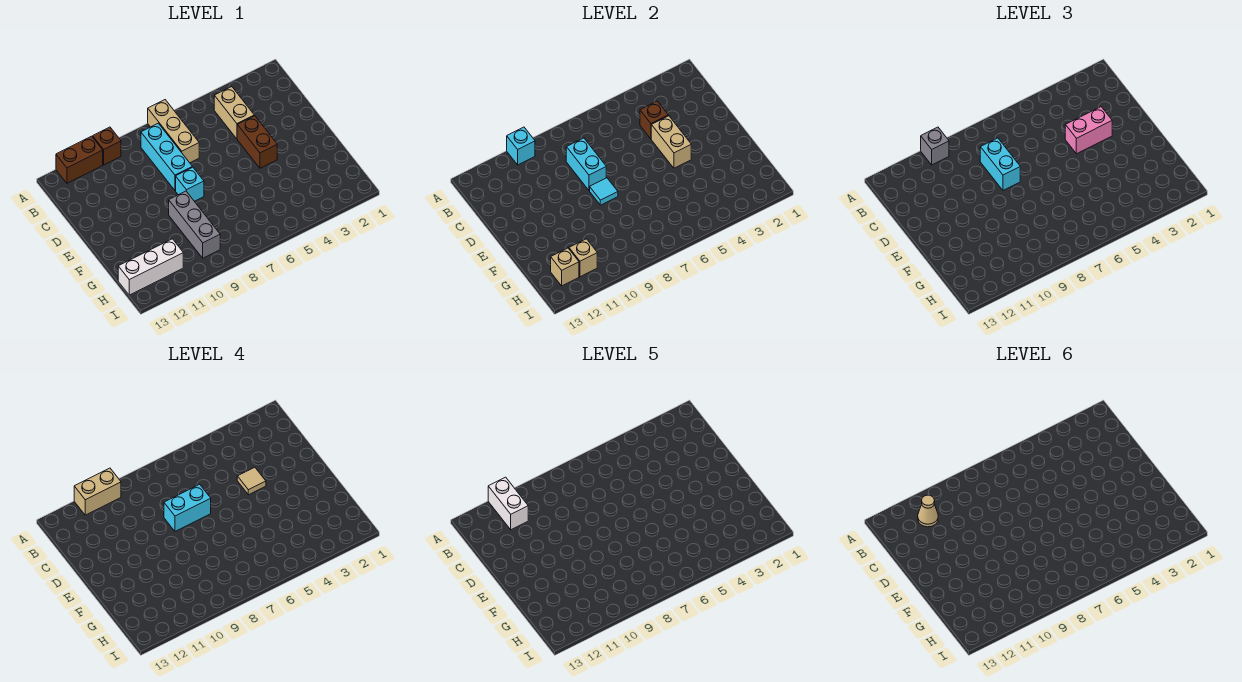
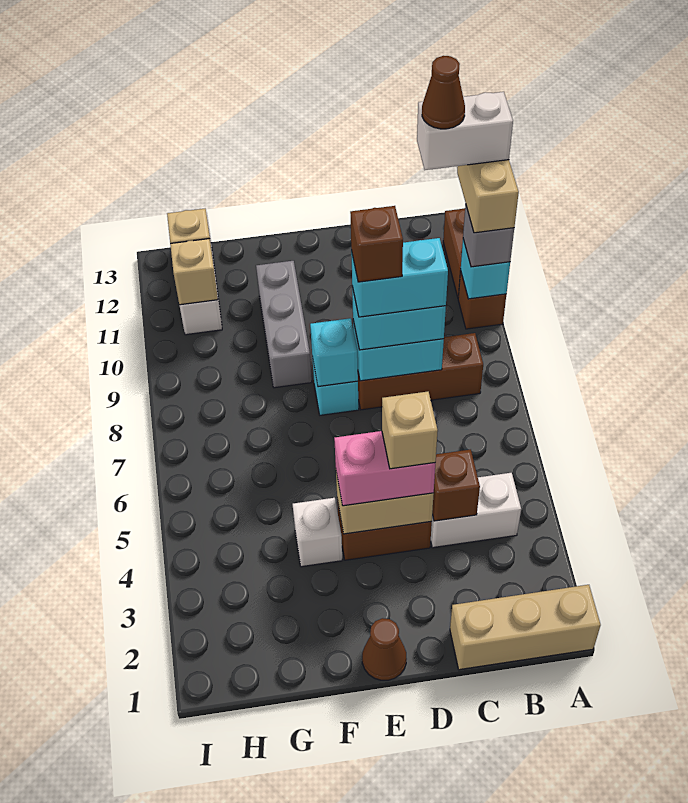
tan 1x3 brick [148,100,199,163] -> tan 1x3 brick moved to [450,585,601,670]
tan 1x2 brick [214,87,254,139] -> white 1x2 brick [431,473,521,548]
cyan 1x3 brick [141,123,192,190] -> brown 1x3 brick [358,333,483,410]
tan 1x1 cone [918,495,938,527] -> brown 1x1 cone [422,56,465,129]
pink 1x2 brick [1065,107,1112,154] -> pink 1x2 brick turned to [334,431,435,506]
tan 1x1 tile [237,467,266,495] -> tan 1x1 brick [382,392,438,469]
cyan 1x2 brick [164,484,211,531] -> cyan 1x2 brick turned to [351,238,448,317]
none -> brown 1x1 brick [350,206,403,282]
none -> brown 1x1 cone [362,618,407,680]
cyan 1x1 tile [590,178,618,205] -> cyan 1x1 brick [310,318,358,387]
none -> white 1x1 brick [293,498,342,567]
grey 1x3 brick [169,191,220,258] -> grey 1x3 brick turned to [256,261,312,388]

